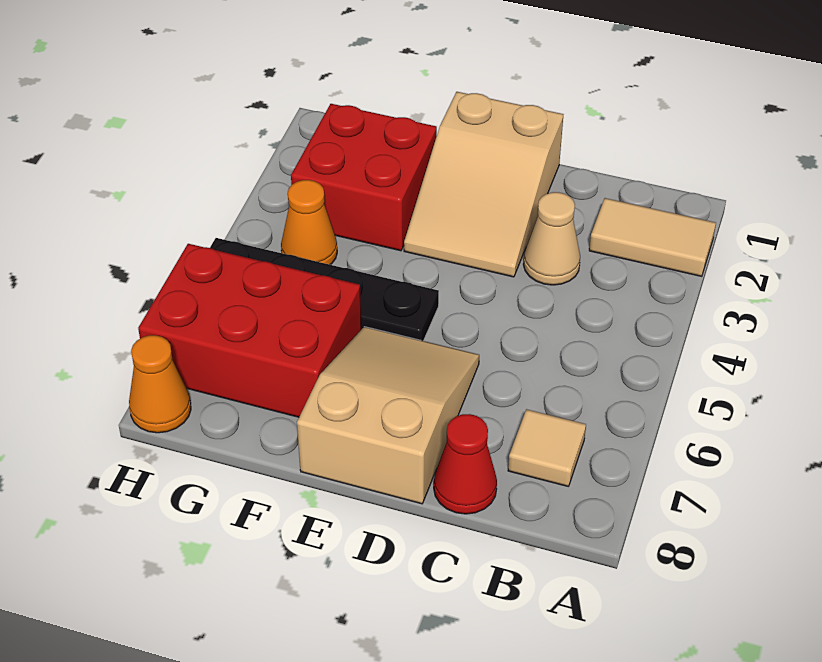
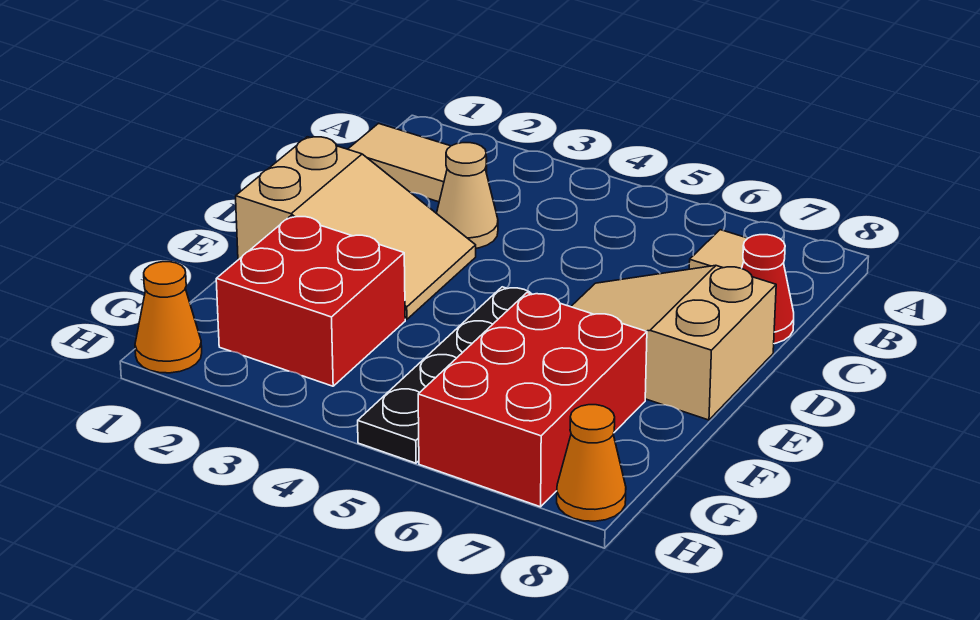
tan 1x2 tile [589,198,716,276] -> tan 1x2 tile turned to [348,123,487,202]
orange 1x1 cone [281,180,337,265] -> orange 1x1 cone moved to [135,262,202,373]

